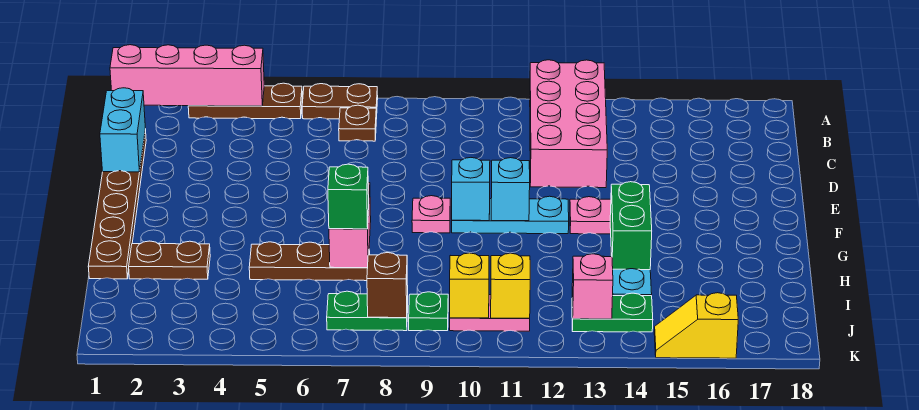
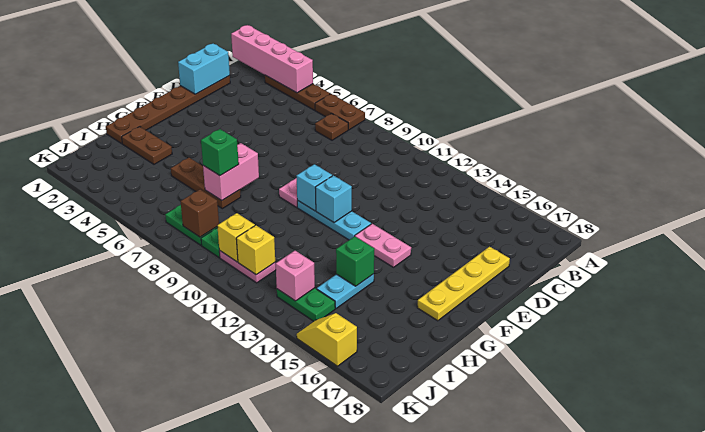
pink 2x4 brick [530,60,607,188] -> none
none -> yellow 1x4 plate [417,246,510,321]
green 1x2 brick [610,182,652,270] -> green 1x1 brick [336,236,374,286]

